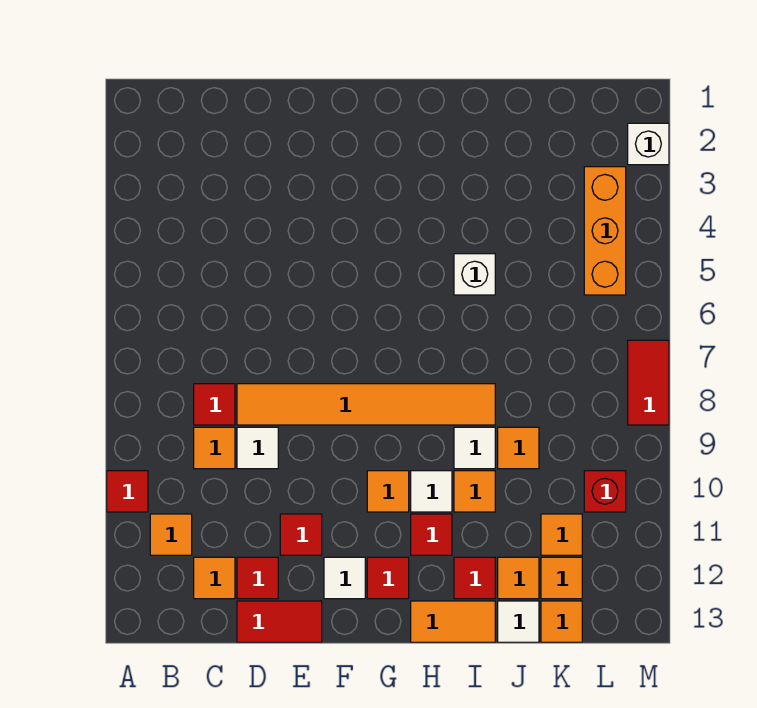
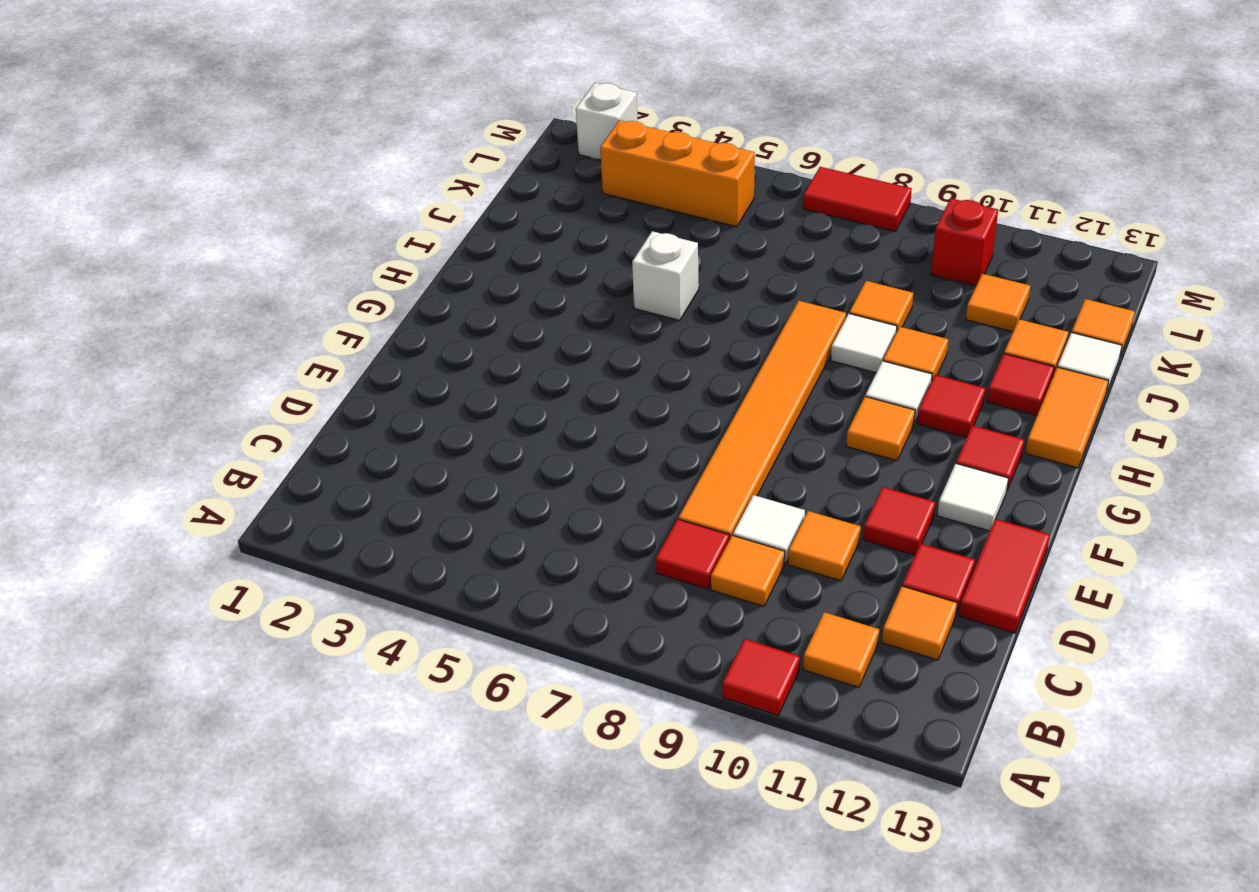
orange 1x1 tile [541,557,582,599] -> orange 1x1 tile moved to [788,511,861,581]

